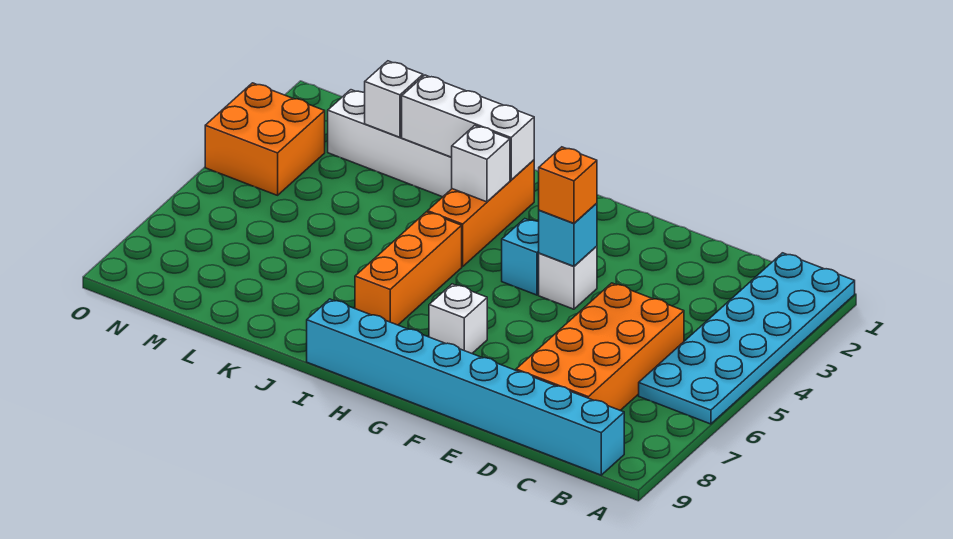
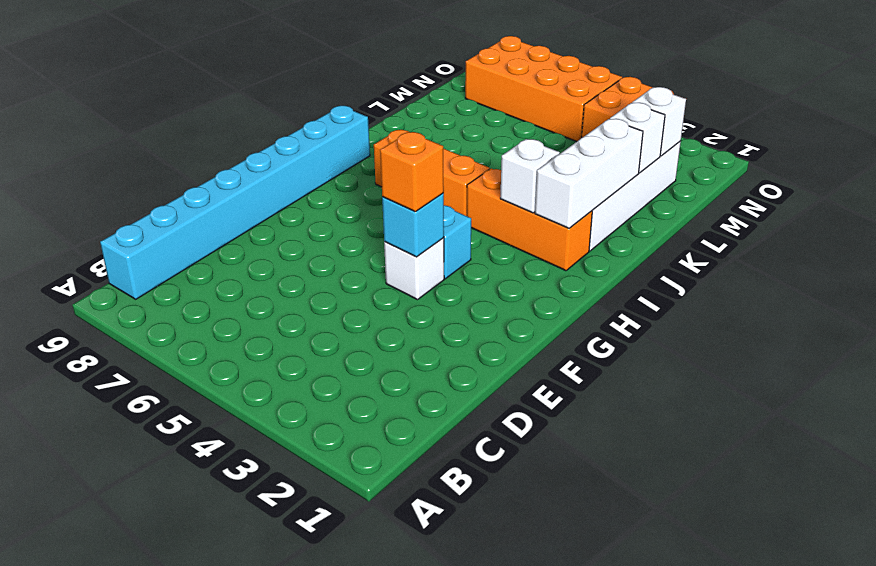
cyan 2x6 plate [639,253,855,424] -> none
orange 2x4 brick [516,283,684,410] -> orange 2x4 brick moved to [465,36,622,142]
white 1x1 brick [429,284,487,353] -> white 1x1 brick moved to [632,87,686,156]

